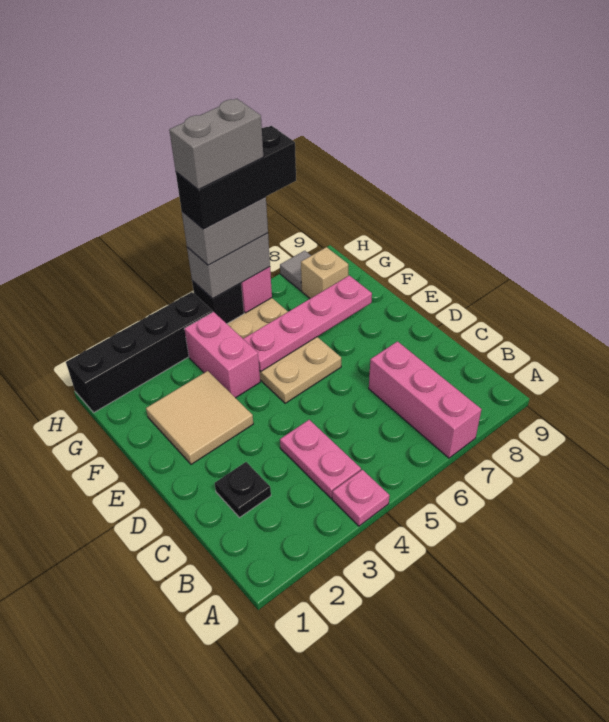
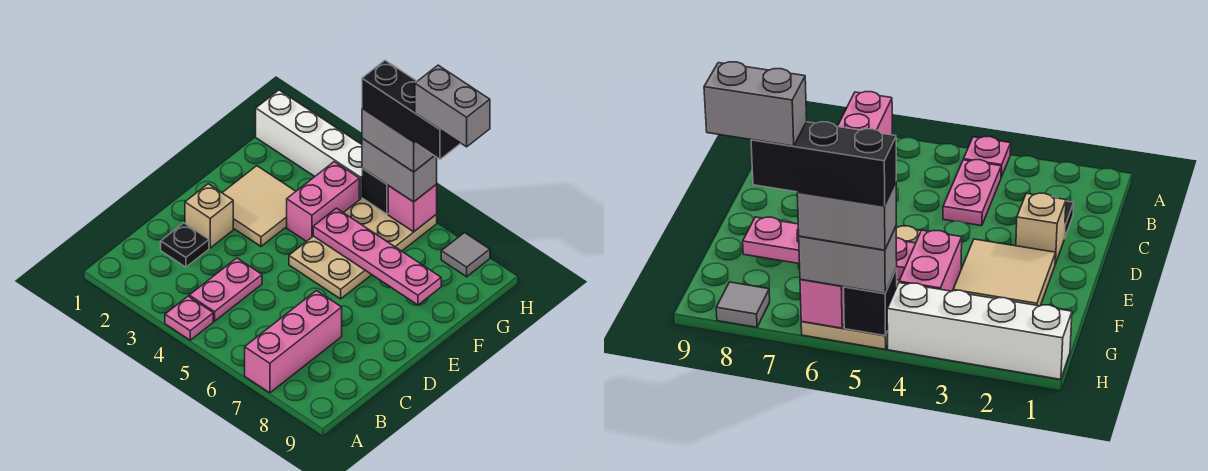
tan 1x1 brick [301,247,348,299] -> tan 1x1 brick moved to [185,184,233,248]
black 1x4 brick [66,292,213,412] -> white 1x4 brick [256,90,362,200]
grey 1x2 brick [169,99,263,190] -> grey 1x2 brick moved to [415,65,490,147]

